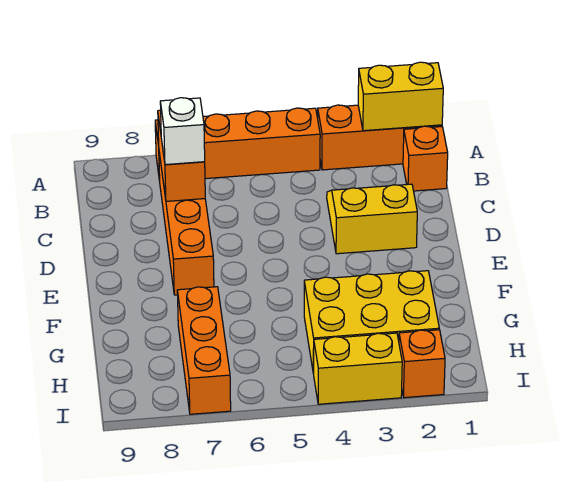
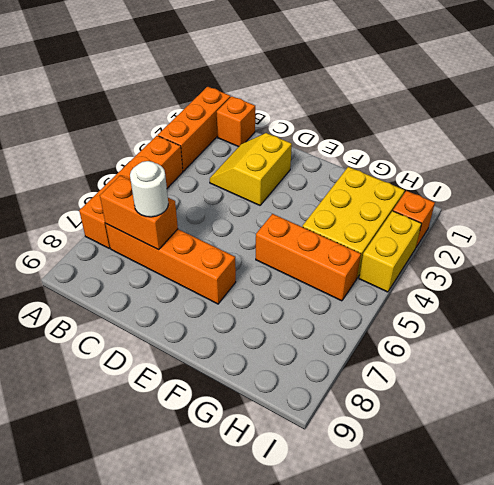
yellow 1x2 brick [358,62,443,131] -> none
white 1x1 brick [160,98,205,165] -> white 1x1 round brick [130,161,168,217]
orange 1x3 brick [177,287,231,414] -> orange 1x3 brick moved to [256,214,361,301]

